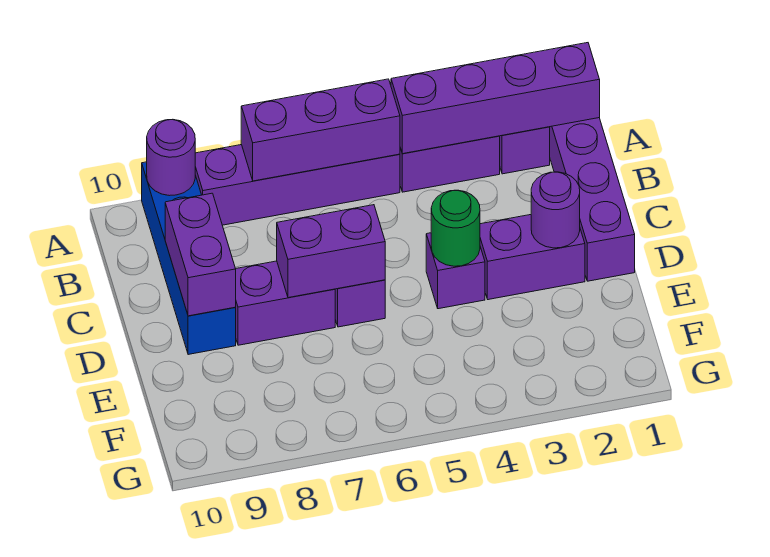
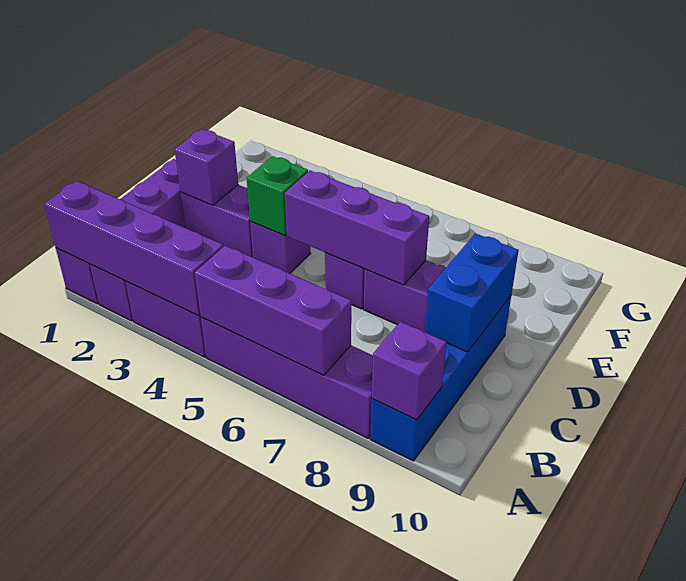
purple 1x1 round brick [147,120,195,196] -> purple 1x1 brick [372,322,446,420]
purple 1x2 brick [165,193,236,316] -> blue 1x2 brick [425,233,519,352]
purple 1x1 round brick [531,172,580,248] -> purple 1x1 brick [174,129,238,205]
green 1x1 round brick [431,190,480,266] -> green 1x1 brick [247,156,308,236]
purple 1x2 brick [277,205,385,298] -> purple 1x3 brick [285,171,429,285]

